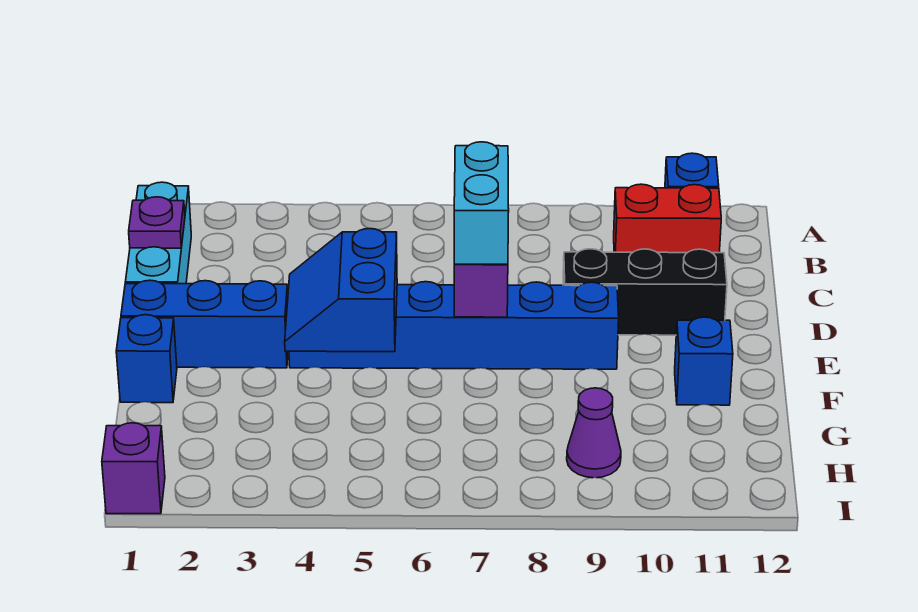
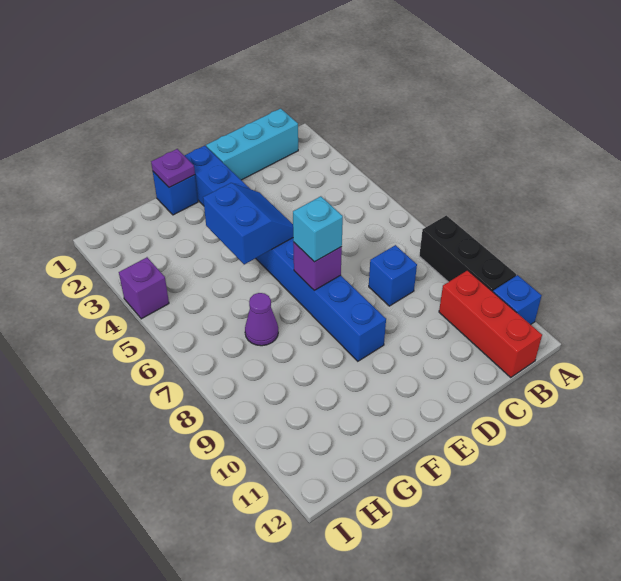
red 1x2 brick [614,184,721,253] -> red 1x3 brick [439,270,542,378]
purple 1x1 plate [129,197,185,248] -> purple 1x1 plate moved to [151,149,195,187]
cyan 1x2 brick [454,142,509,264] -> cyan 1x1 brick [293,196,343,262]
black 1x3 brick [563,249,727,335] -> black 1x3 brick moved to [419,215,516,292]
blue 2x2 slope [285,229,397,352] -> blue 2x2 slope turned to [203,183,293,264]
blue 1x1 brick [675,317,733,405] -> blue 1x1 brick moved to [369,245,417,306]
purple 1x1 cone [567,388,621,478] -> purple 1x1 cone moved to [245,293,278,346]
purple 1x1 brick [102,423,165,514] -> purple 1x1 brick moved to [119,257,169,319]

